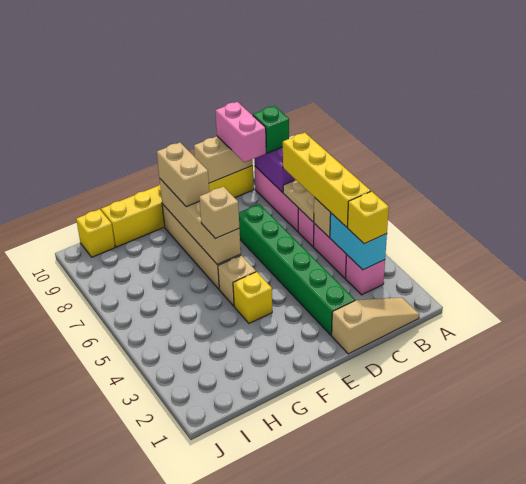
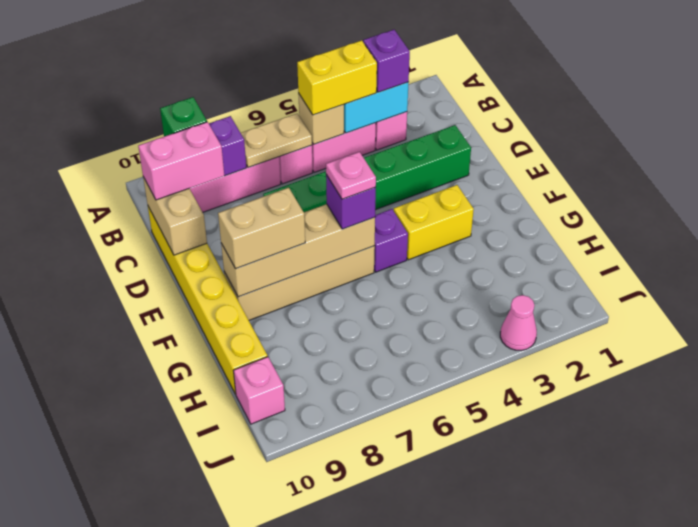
tan 1x3 slope [332,298,419,354] -> none
yellow 1x1 brick [348,191,389,244] -> purple 1x1 brick [363,30,410,92]
yellow 1x4 brick [283,133,371,227] -> yellow 1x2 brick [297,40,377,115]
yellow 1x1 brick [233,272,272,323] -> yellow 1x2 brick [394,185,474,260]
tan 1x1 brick [218,255,256,306] -> purple 1x1 brick [374,209,408,272]
tan 1x1 brick [199,187,239,239] -> purple 1x1 brick [326,175,376,229]
none -> pink 1x1 plate [326,152,376,199]
yellow 1x1 brick [76,209,115,257] -> pink 1x1 brick [233,357,285,424]
none -> pink 1x1 cone [500,295,537,350]

